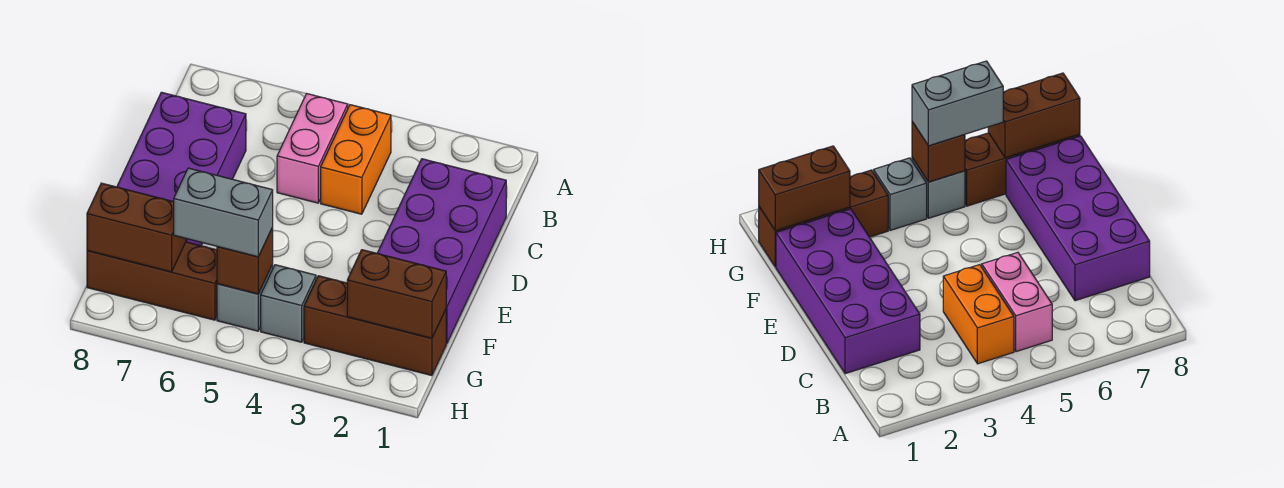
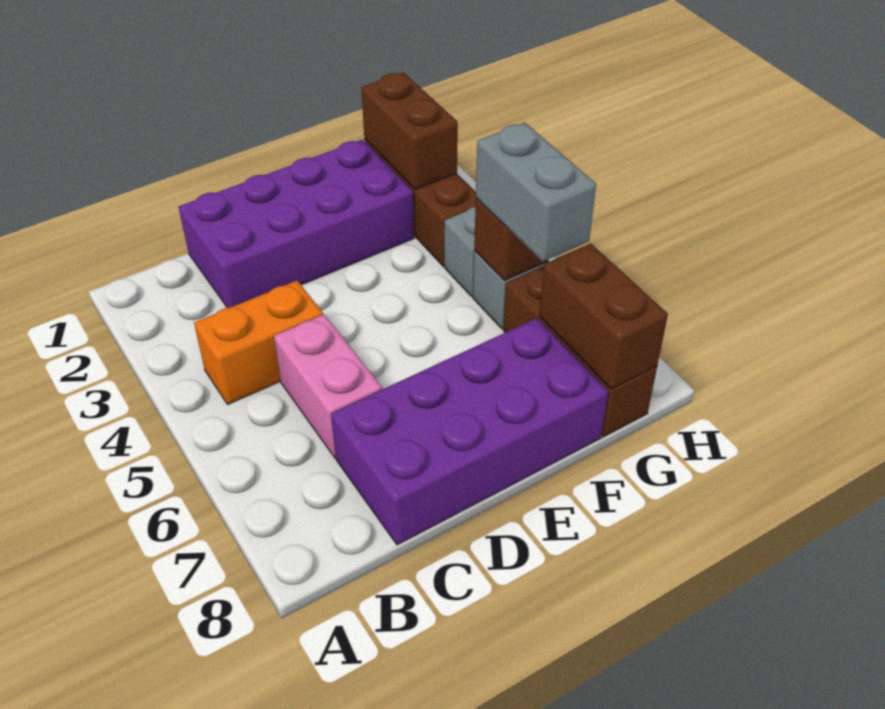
pink 1x2 brick [277,94,348,203] -> pink 1x2 brick turned to [274,315,382,458]

